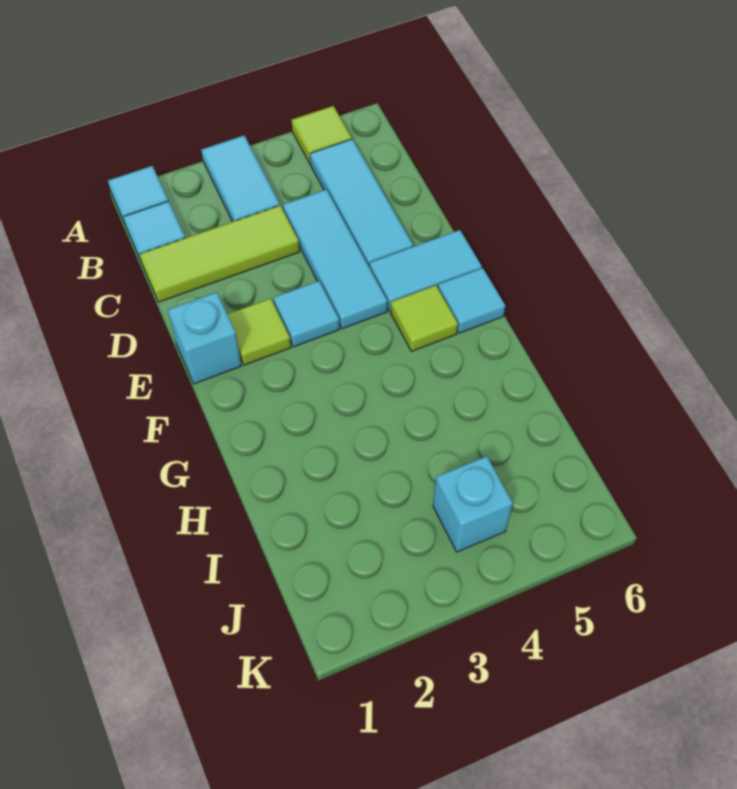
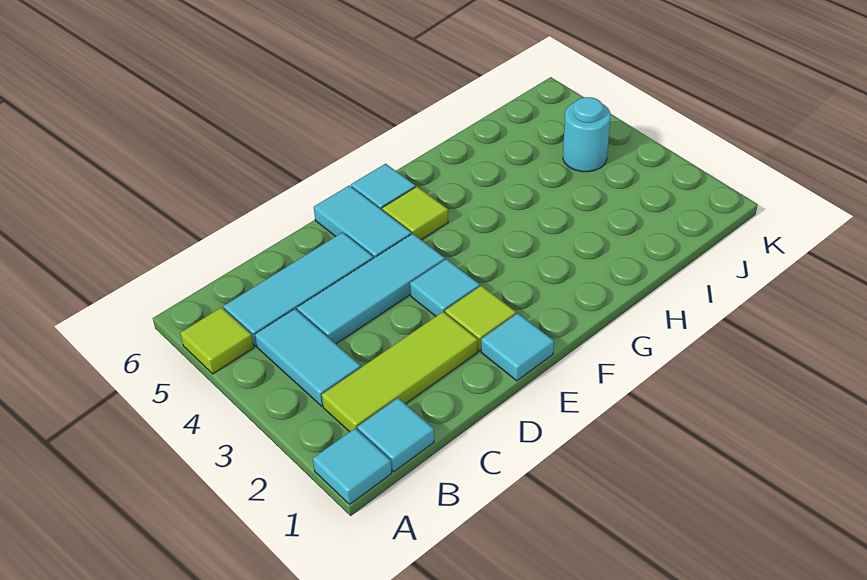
cyan 1x2 tile [201,135,280,222] -> cyan 1x2 tile turned to [255,309,361,406]
lime 1x3 tile [139,205,300,302] -> lime 1x3 tile turned to [322,312,478,432]
cyan 1x1 brick [168,292,241,384] -> cyan 1x1 tile [481,313,554,381]
cyan 1x1 brick [433,456,513,552] -> cyan 1x1 round brick [563,97,611,172]

